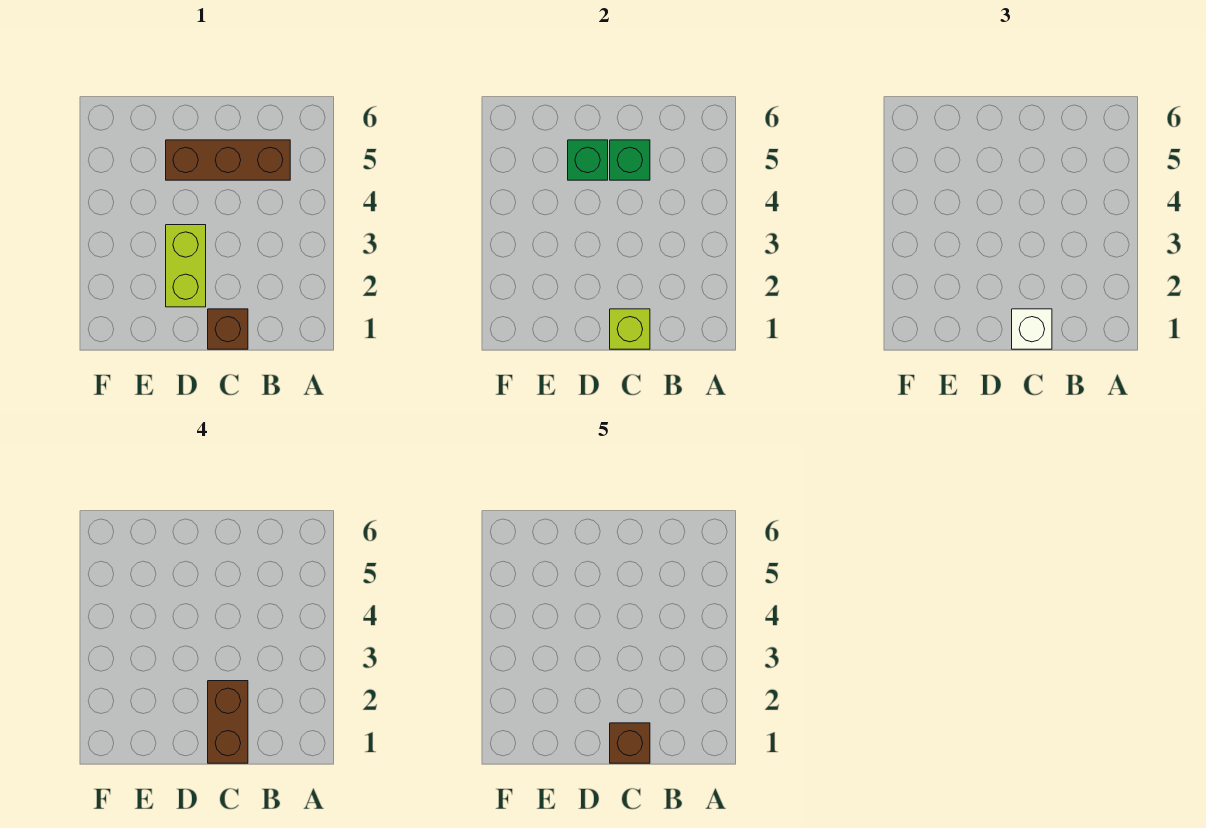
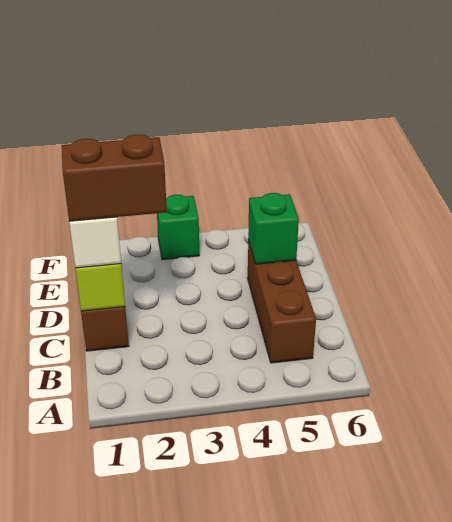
brown 1x1 brick [610,723,650,763] -> none
green 1x1 brick [610,140,650,180] -> green 1x1 brick moved to [157,195,199,260]
lime 1x2 brick [166,225,206,307] -> none

